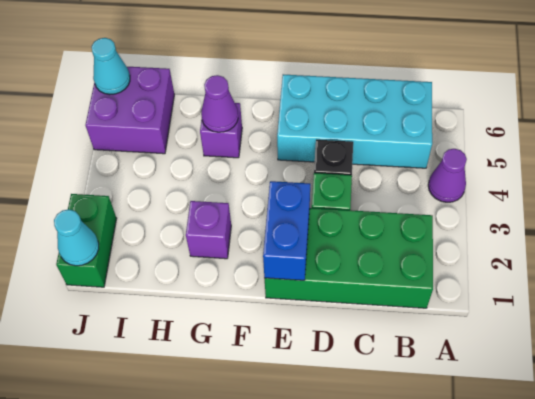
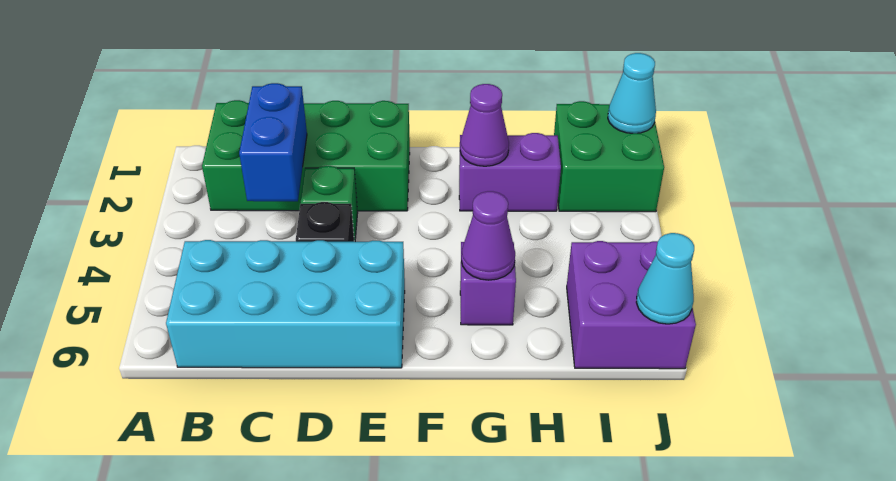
purple 1x1 cone [428,149,467,202] -> purple 1x1 cone moved to [460,84,509,166]
blue 1x2 brick [263,181,310,280] -> blue 1x2 brick moved to [239,83,307,201]
purple 1x1 brick [186,201,231,259] -> purple 1x2 brick [459,133,561,211]
green 1x2 brick [56,194,117,287] -> green 2x2 brick [554,101,664,212]

